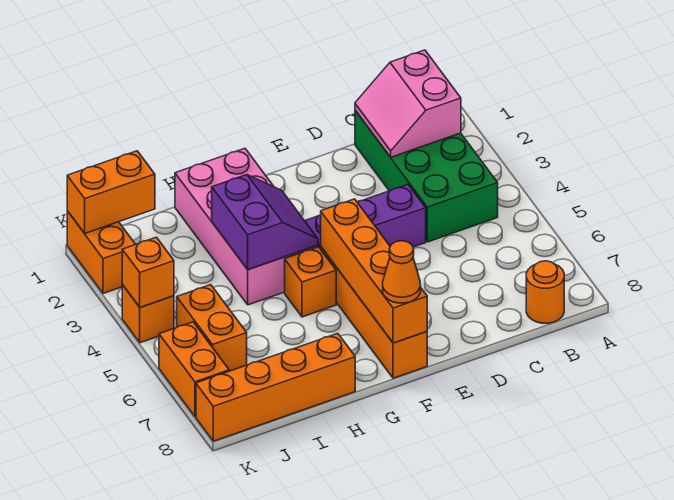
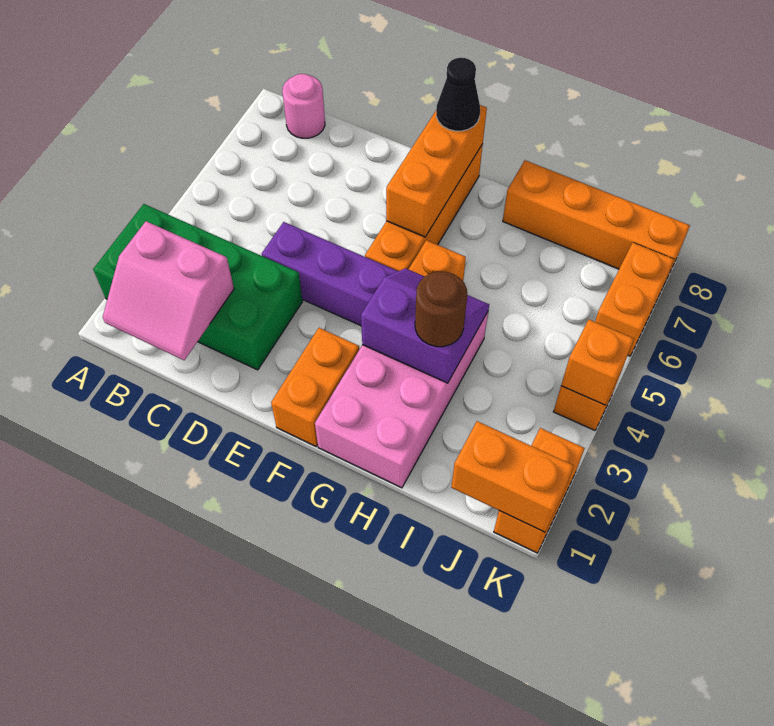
green 2x4 brick [355,110,498,242] -> green 2x4 brick turned to [93,204,303,370]
pink 2x2 slope [355,50,461,157] -> pink 2x2 slope turned to [103,221,234,360]
orange 1x1 round brick [526,261,564,323] -> pink 1x1 round brick [282,74,325,138]
orange 1x4 brick [321,199,427,343] -> orange 1x3 brick [386,105,487,237]
orange 1x1 cone [383,241,421,303] -> black 1x1 cone [436,58,480,131]
purple 2x2 slope [212,175,318,270] -> purple 2x2 slope turned to [361,268,489,383]
none -> brown 1x1 round brick [415,272,467,347]
orange 1x2 brick [177,285,247,371] -> orange 1x2 brick moved to [271,328,359,446]

